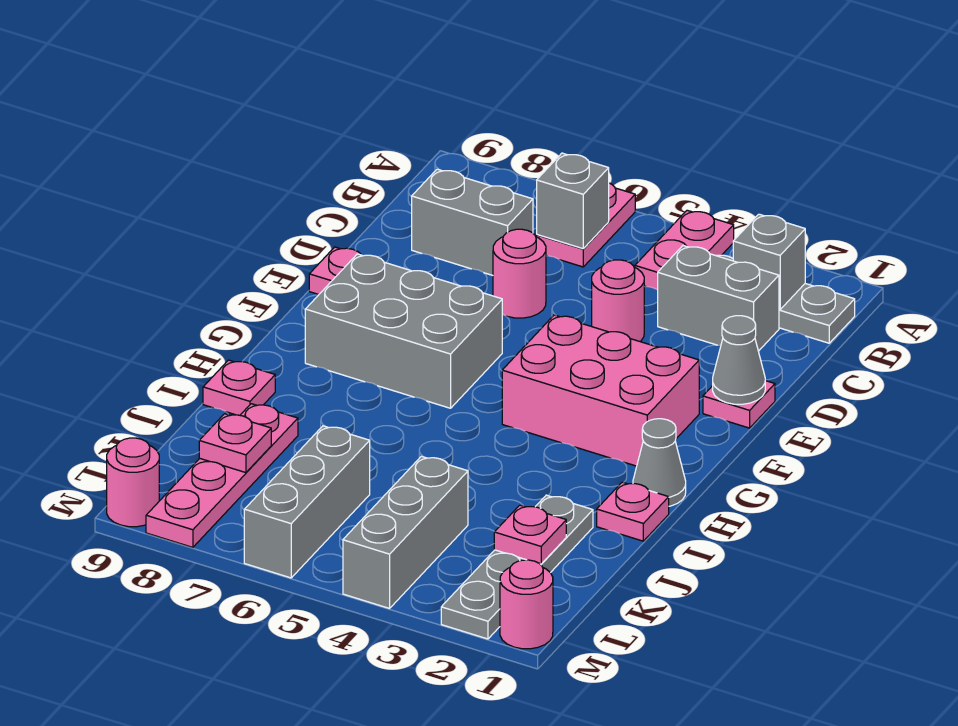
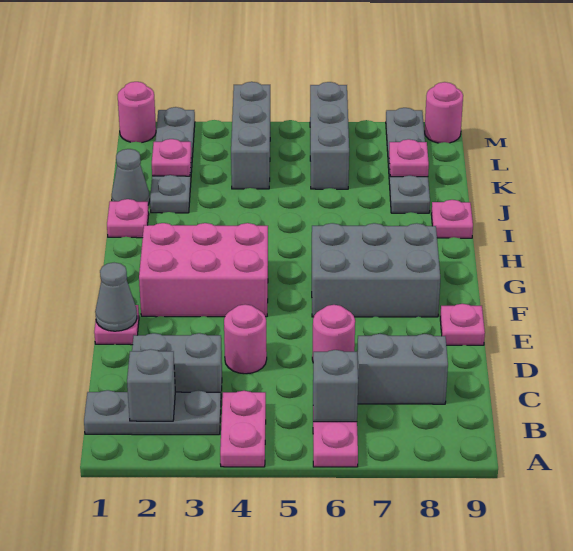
grey 1x1 cone [633,419,686,506] -> grey 1x1 cone moved to [112,149,150,205]
pink 1x4 plate [146,404,298,547] -> grey 1x4 plate [386,108,430,213]

